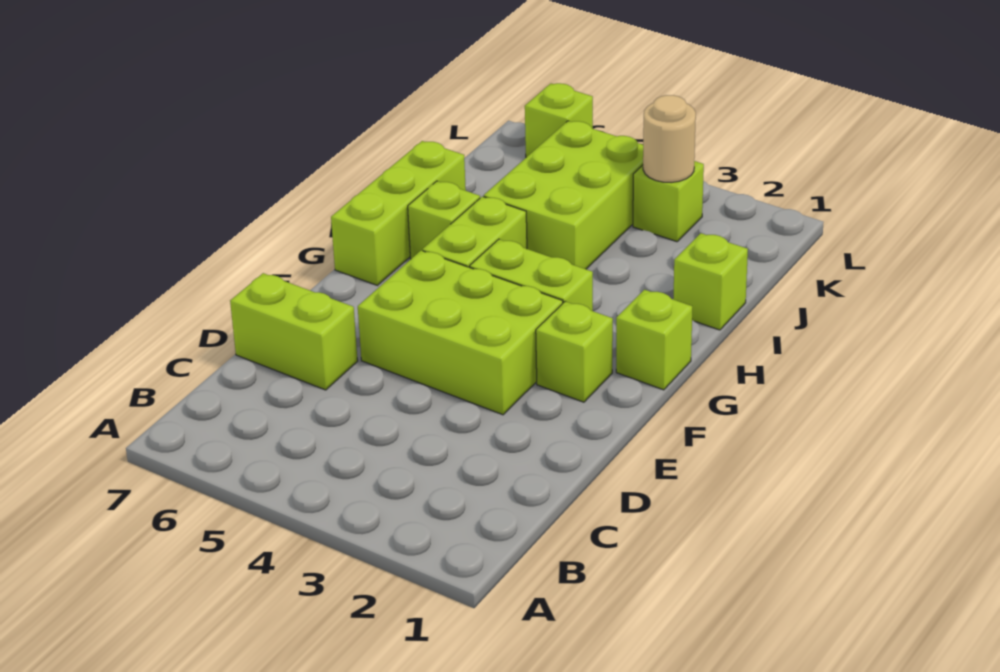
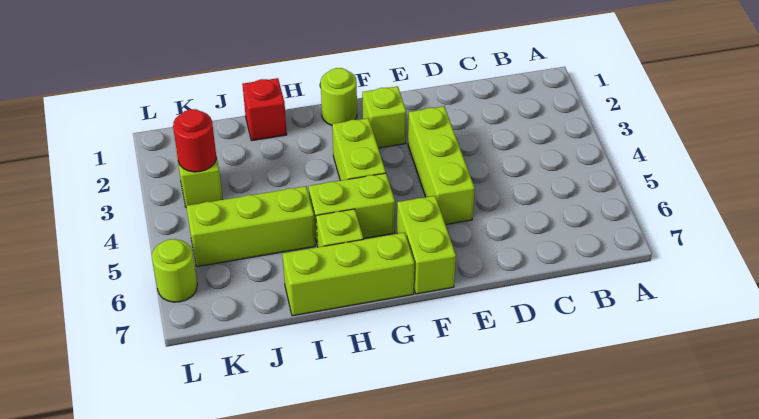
lime 1x2 brick [230,273,358,390] -> lime 1x2 brick moved to [397,196,456,294]
lime 2x3 brick [358,251,563,415] -> lime 1x3 brick [408,106,475,225]
lime 1x1 brick [616,290,692,390] -> lime 1x1 round brick [321,68,357,125]
lime 1x1 brick [673,233,748,330] -> red 1x1 brick [242,78,287,141]
lime 2x3 brick [484,121,643,269] -> lime 1x3 brick [186,186,315,267]
tan 1x1 round brick [643,95,696,183] -> red 1x1 round brick [173,109,216,172]
lime 1x1 brick [525,83,593,157] -> lime 1x1 round brick [152,239,197,302]

